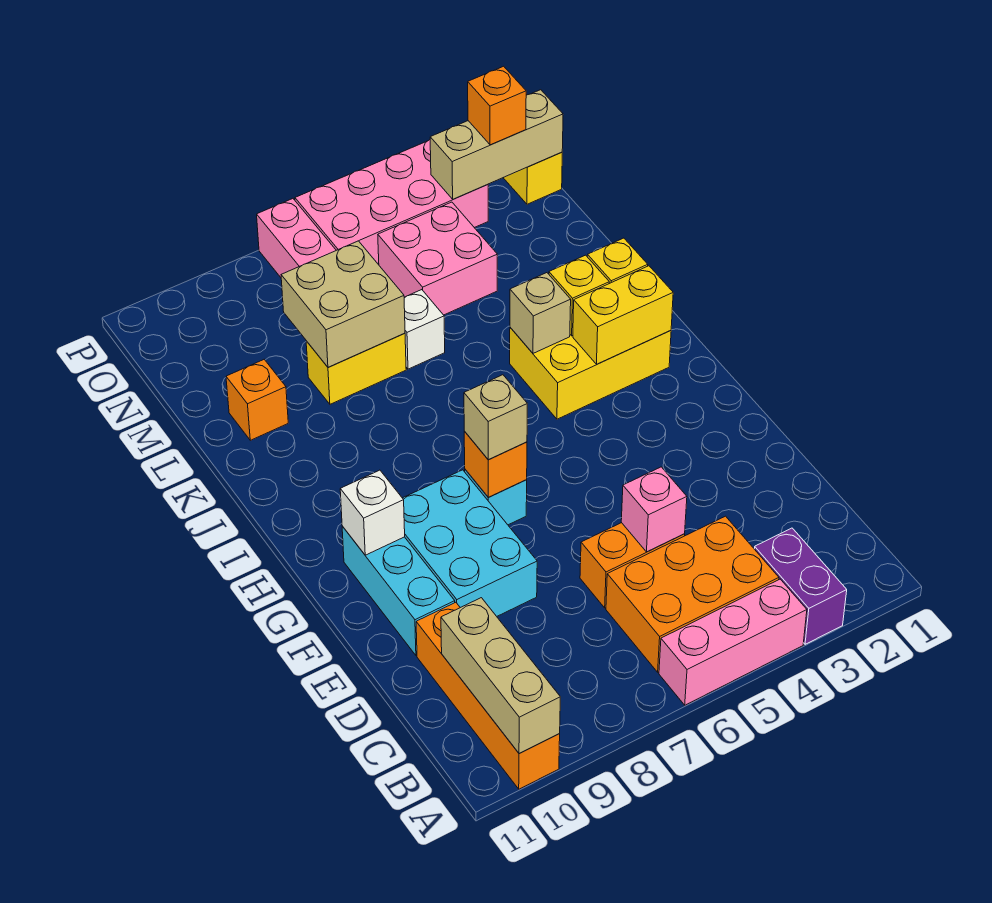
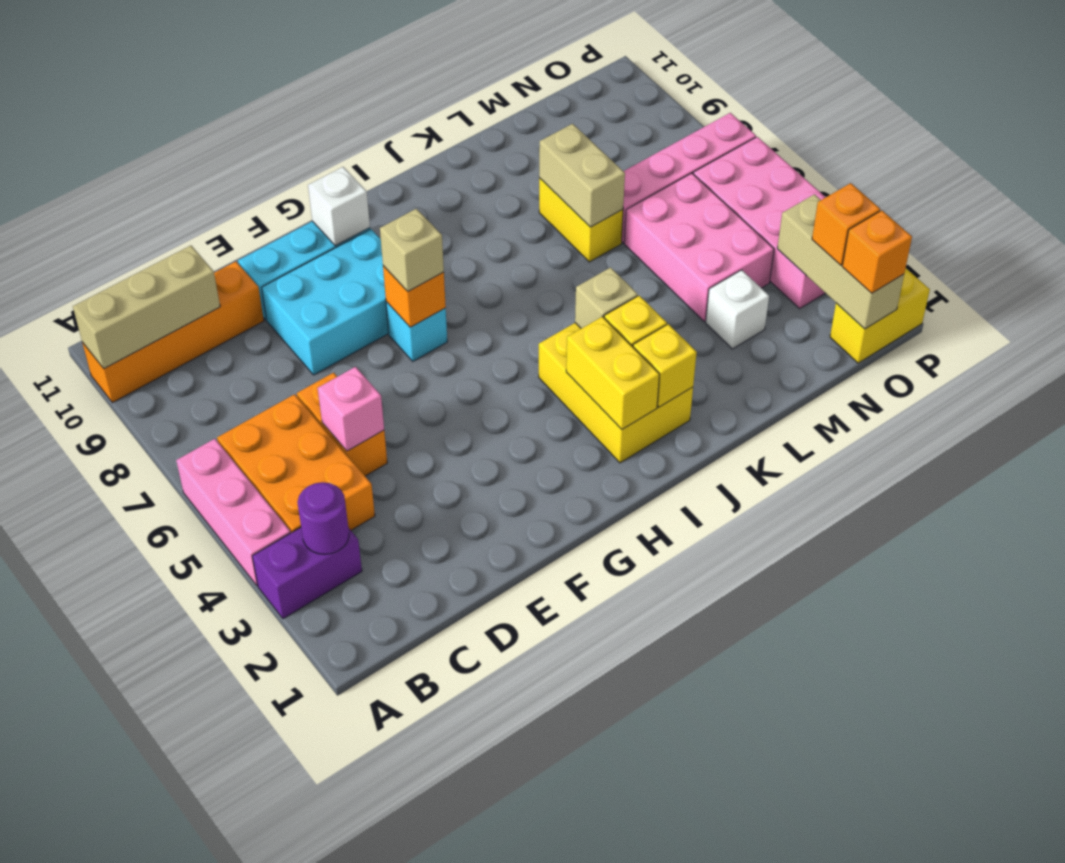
none -> purple 1x1 round brick [298,482,349,555]
white 1x1 brick [404,290,445,369] -> white 1x1 brick moved to [706,270,769,349]
tan 2x2 brick [281,241,405,367] -> tan 1x2 brick [539,124,625,227]
orange 1x1 brick [226,360,288,440] -> orange 1x1 brick moved to [842,210,912,293]
pink 2x2 brick [378,202,497,315] -> pink 2x3 brick [624,173,774,321]

